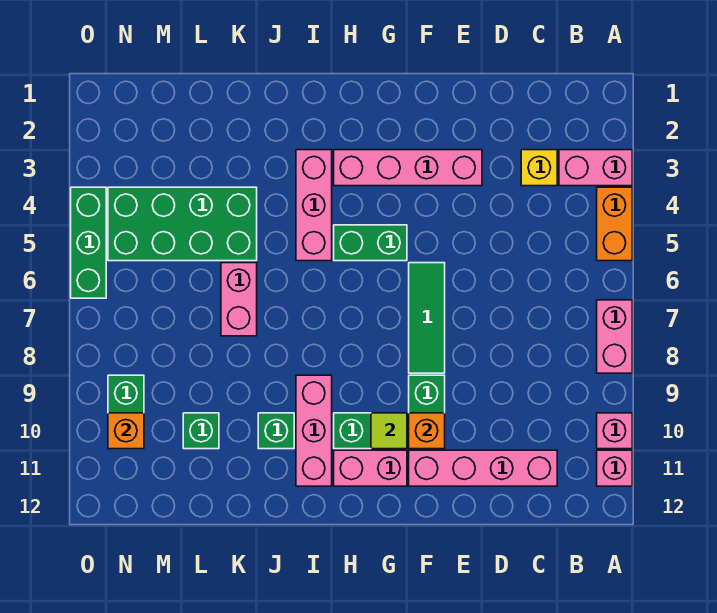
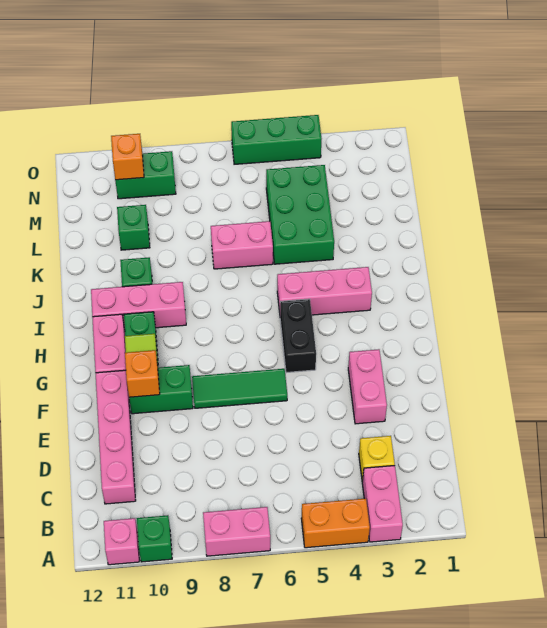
pink 1x1 brick [597,413,632,449] -> green 1x1 brick [137,515,172,562]
pink 1x4 brick [334,150,482,186] -> pink 1x2 brick [348,349,387,424]
green 1x2 brick [334,225,407,261] -> black 1x2 brick [280,299,316,373]
green 2x4 brick [108,187,257,261] -> green 2x3 brick [266,165,334,264]

